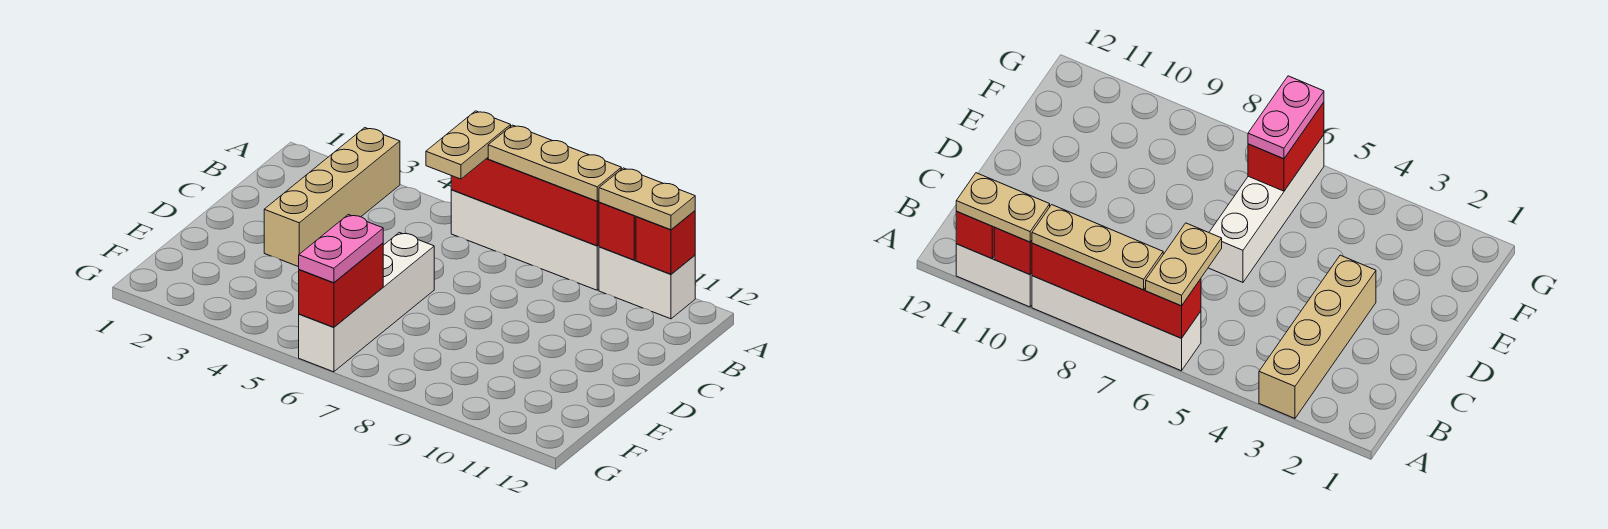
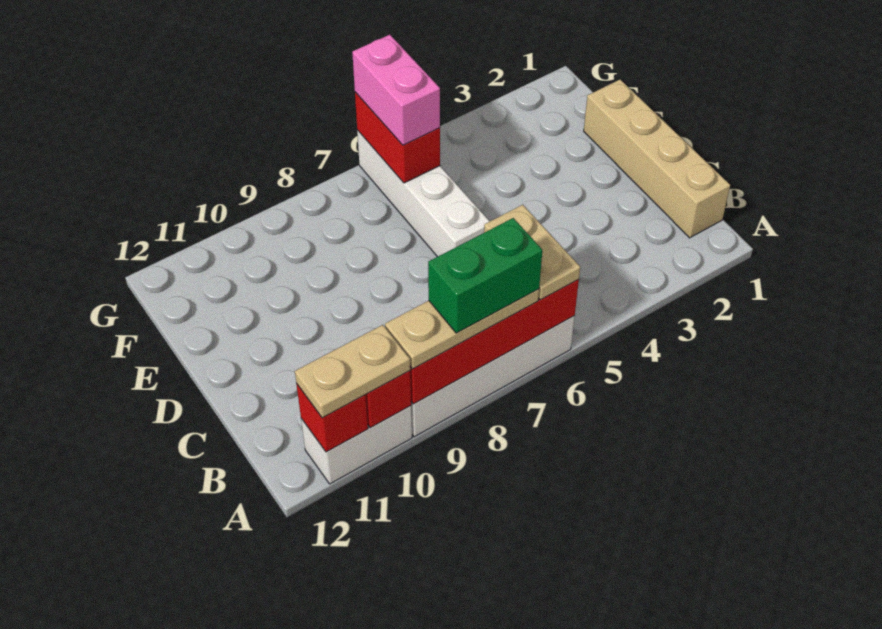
tan 1x4 brick [264,128,400,267] -> tan 1x4 brick moved to [584,80,730,238]
none -> green 1x2 brick [428,218,542,333]
pink 1x2 plate [299,215,383,283] -> pink 1x2 brick [352,35,440,145]

